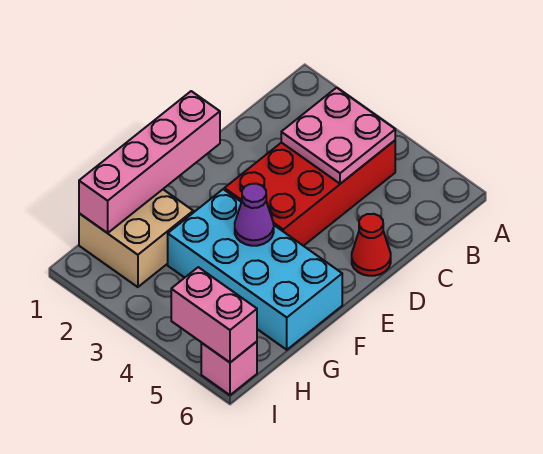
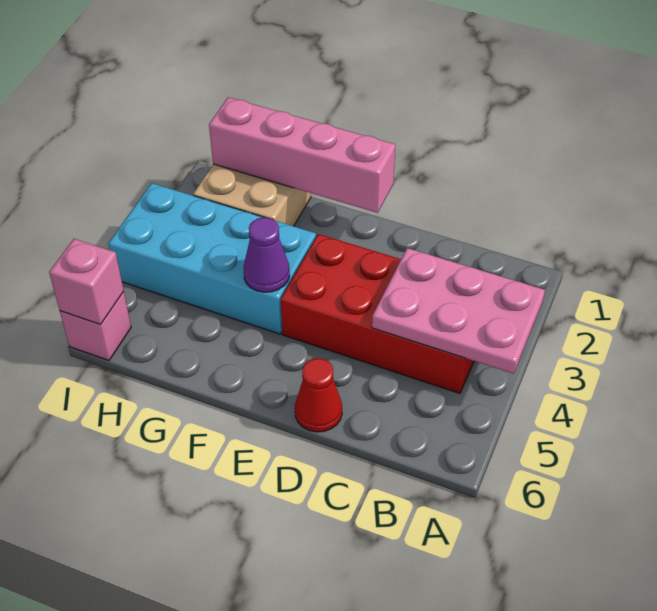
pink 2x2 plate [281,88,395,184] -> pink 2x3 plate [372,248,545,374]
cyan 2x4 brick [168,189,342,350] -> cyan 2x4 brick turned to [108,183,316,334]
pink 1x2 brick [171,267,257,362] -> pink 1x1 brick [49,239,124,324]

